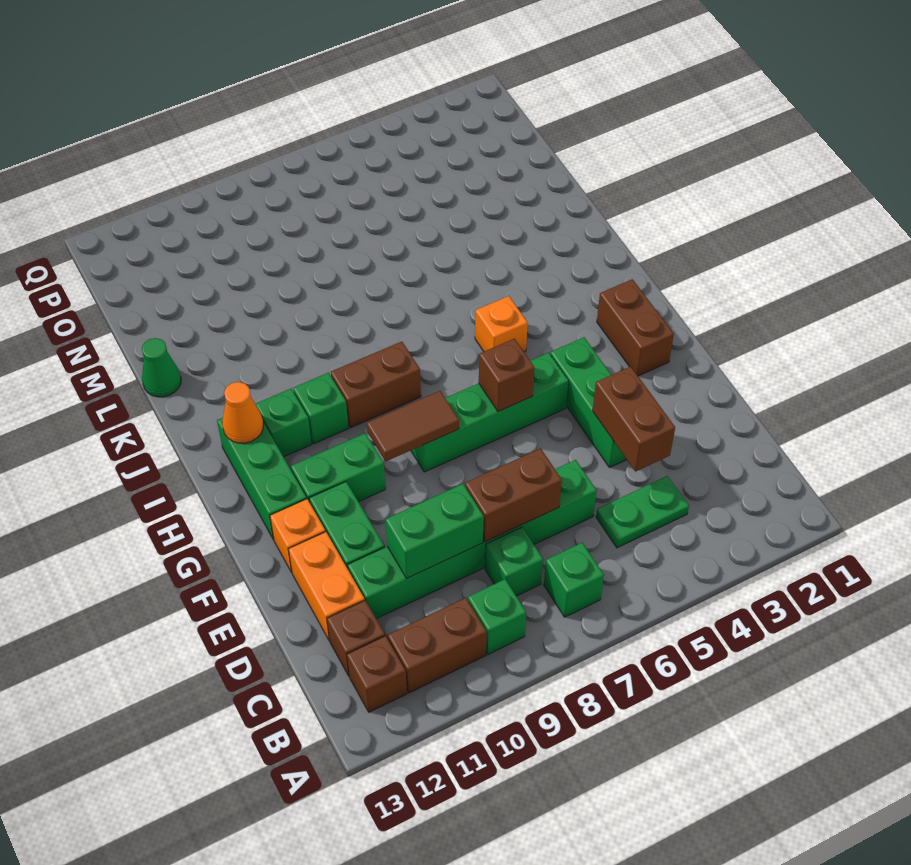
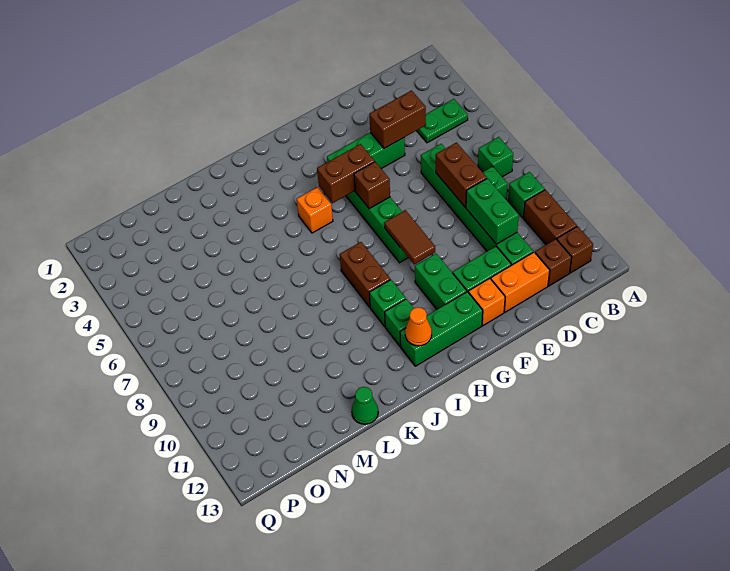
green 1x2 plate [596,476,689,548] -> green 1x2 plate turned to [417,99,468,143]
brown 1x2 brick [597,279,674,376] -> brown 1x2 brick moved to [317,144,375,203]

